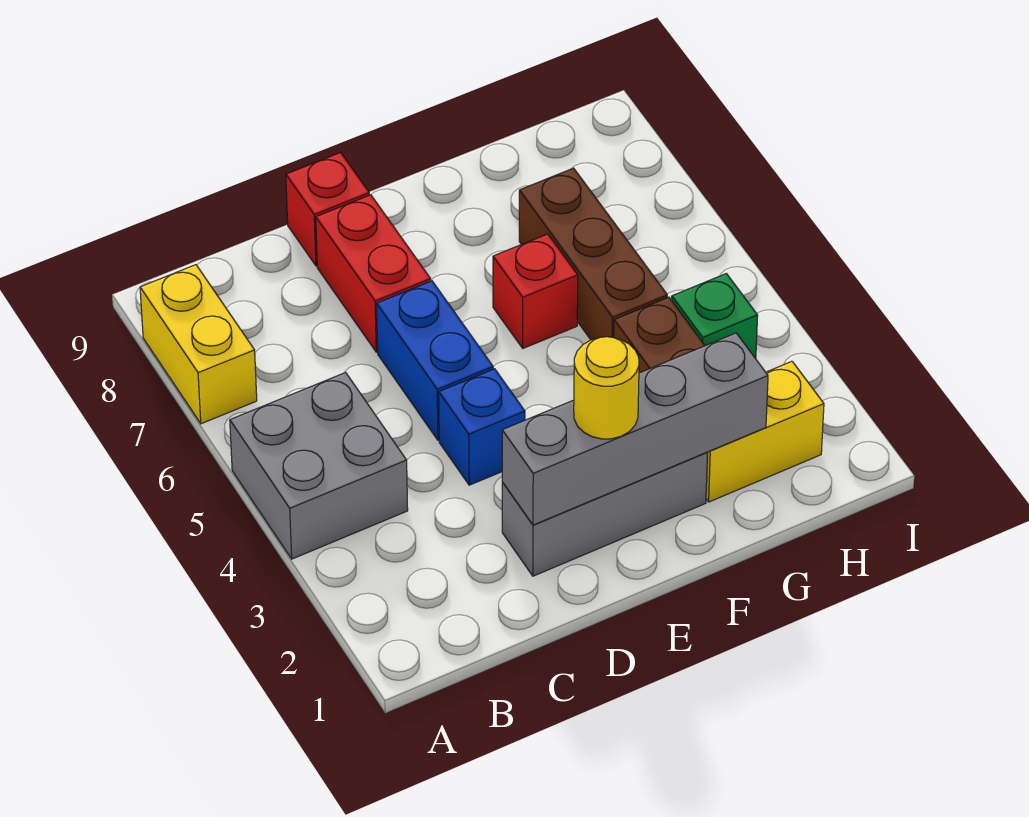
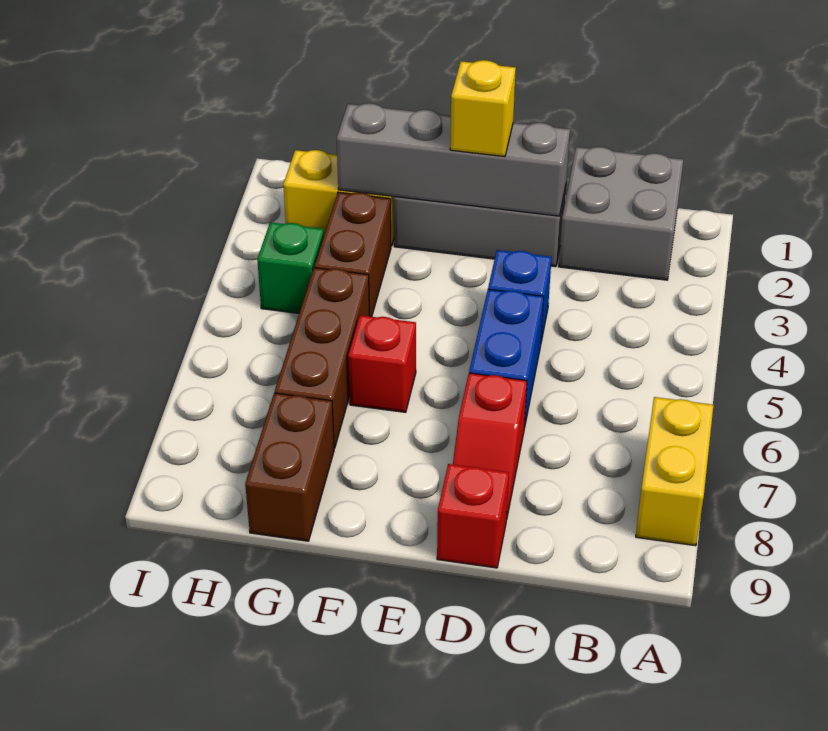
grey 2x2 brick [230,373,408,559] -> grey 2x2 brick moved to [559,147,683,280]
red 1x2 brick [316,195,431,352] -> red 1x2 slope [453,373,527,516]
yellow 1x1 round brick [574,337,639,439] -> yellow 1x1 brick [450,60,516,157]
none -> brown 1x2 brick [245,393,334,541]

